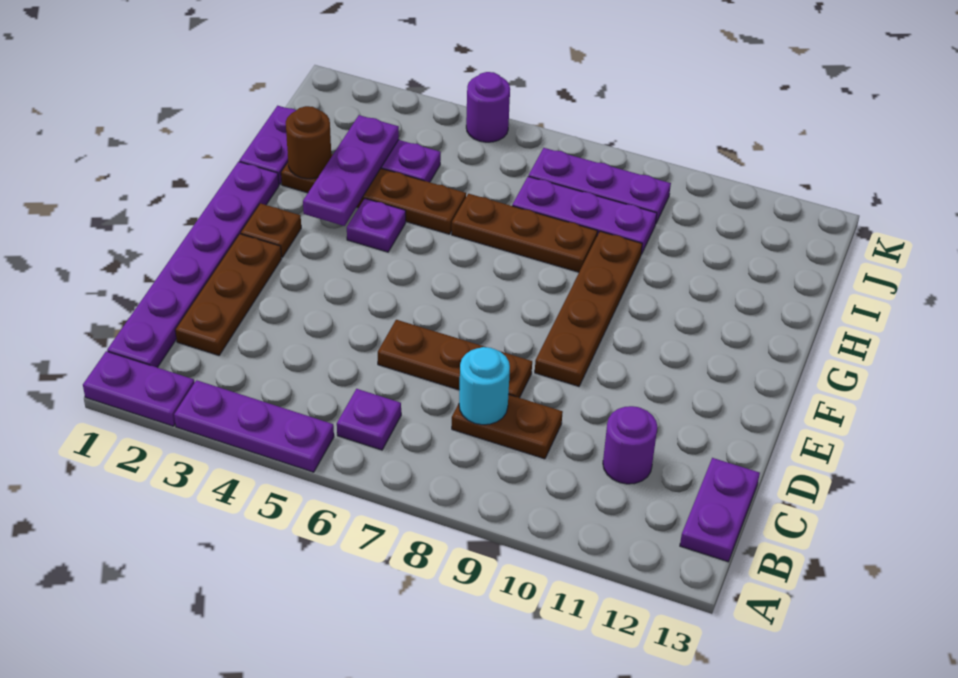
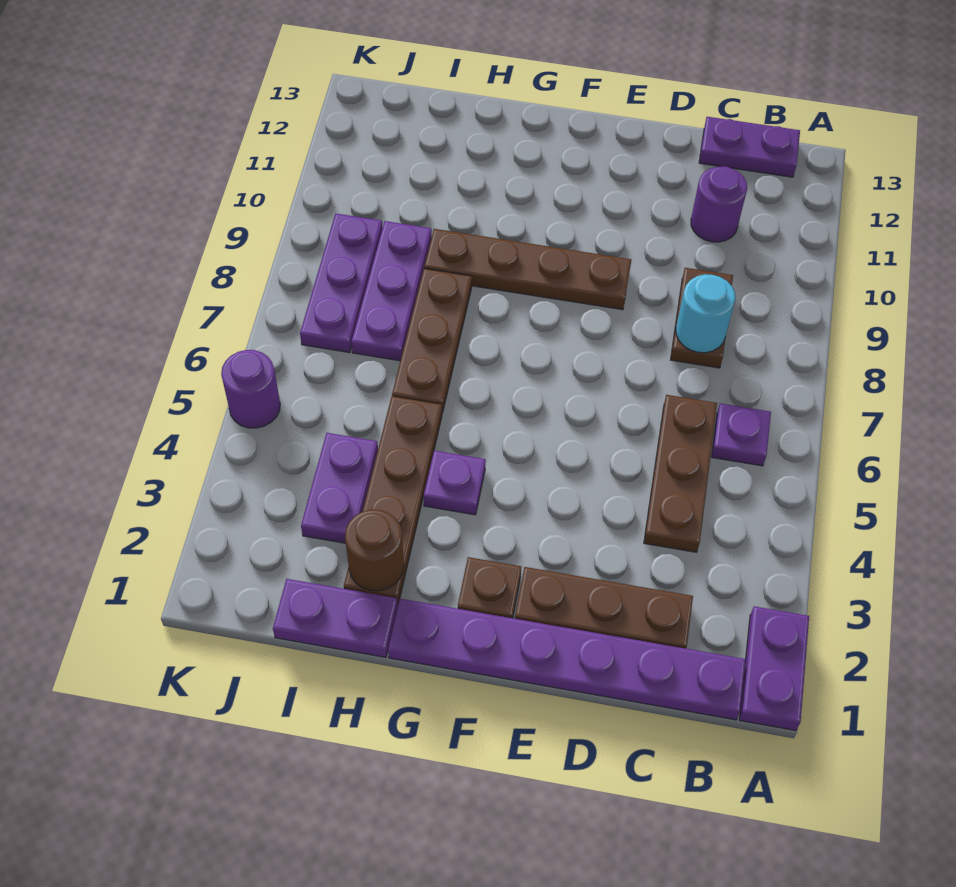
purple 1x3 plate [174,380,334,472] -> none
brown 1x3 plate [378,320,532,398] -> brown 1x3 plate moved to [644,395,717,552]
purple 1x3 plate [303,115,399,226] -> none

